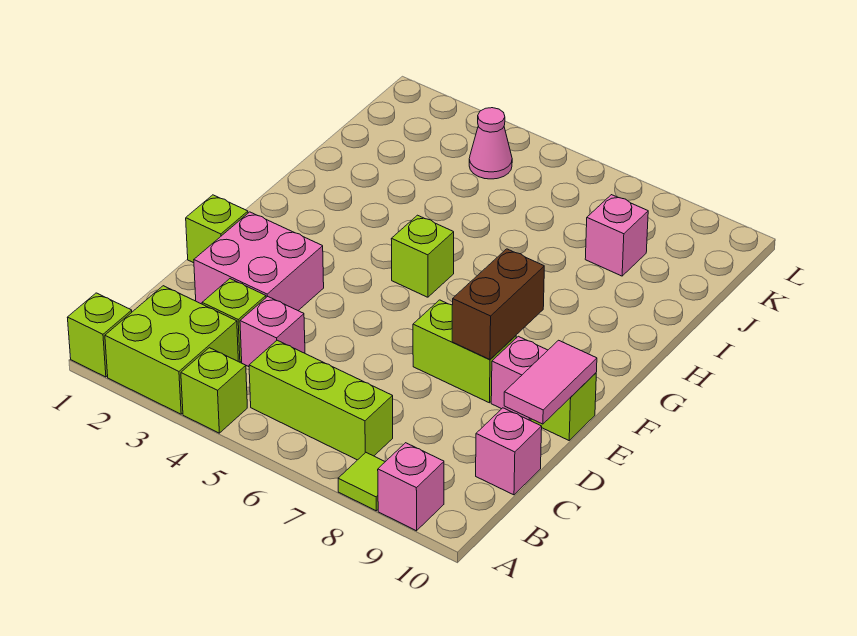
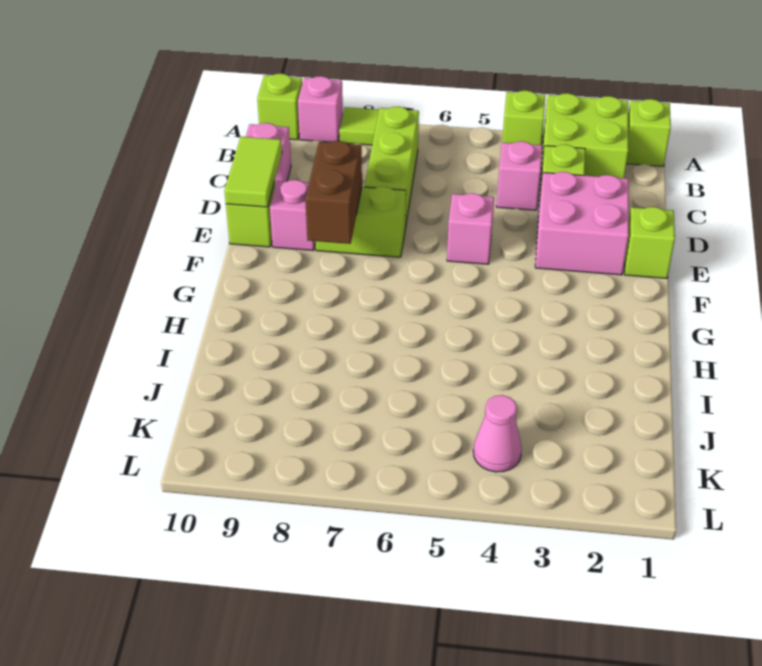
lime 1x3 brick [249,340,393,460] -> lime 1x3 brick turned to [364,107,419,227]
pink 1x2 tile [504,340,597,424] -> lime 1x2 tile [224,137,282,207]
lime 1x1 brick [391,215,454,297] -> lime 1x1 brick moved to [257,74,302,140]
pink 1x1 brick [585,195,648,276] -> pink 1x1 brick moved to [447,193,494,264]

